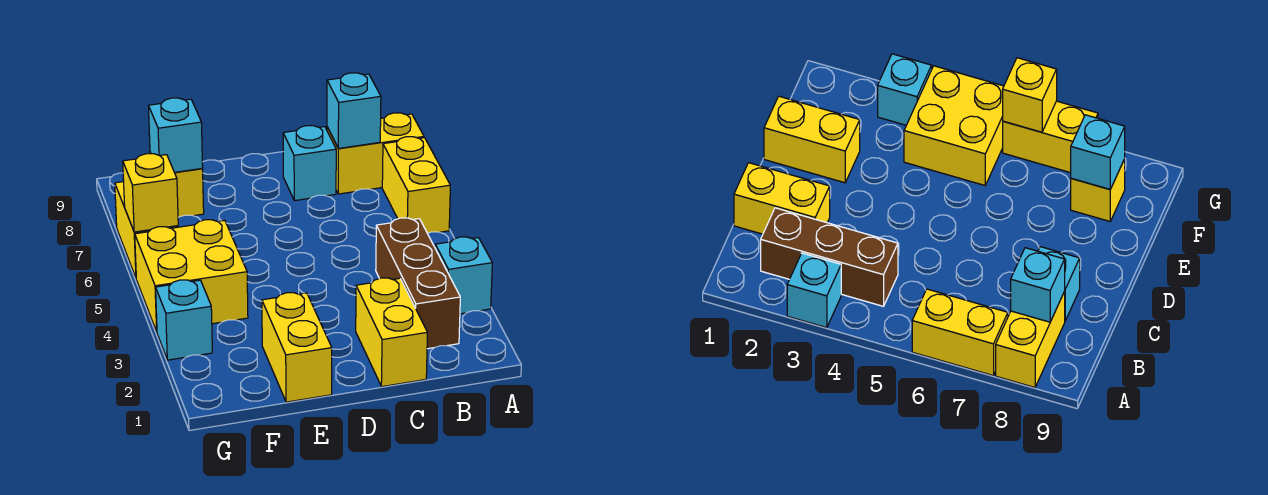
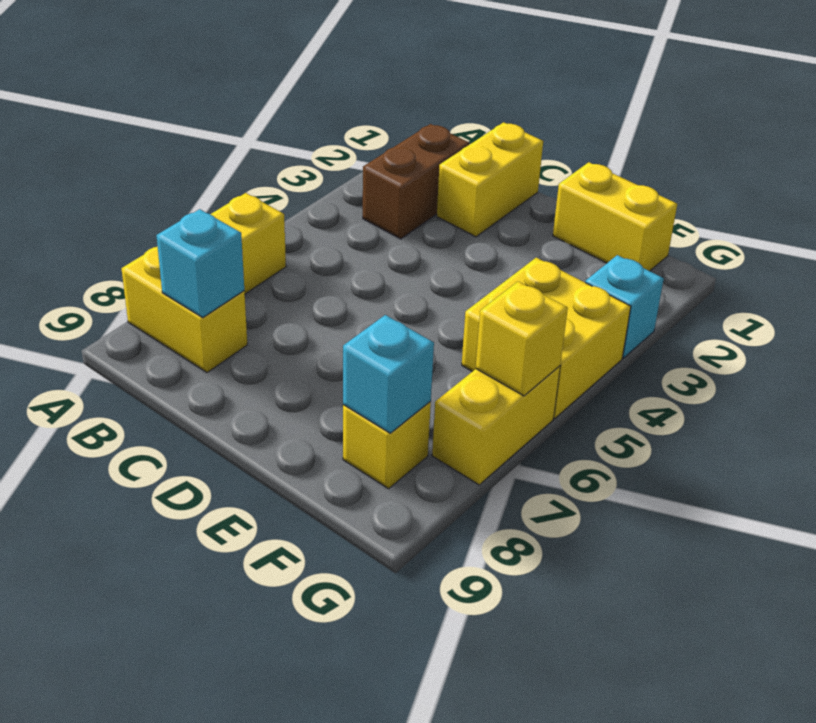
cyan 1x1 brick [435,237,492,314] -> none
brown 1x3 brick [376,218,460,349] -> brown 1x2 brick [363,124,469,239]
cyan 1x1 brick [283,126,336,201] -> none
yellow 1x2 brick [262,293,332,402] -> yellow 1x2 brick turned to [553,162,677,271]

